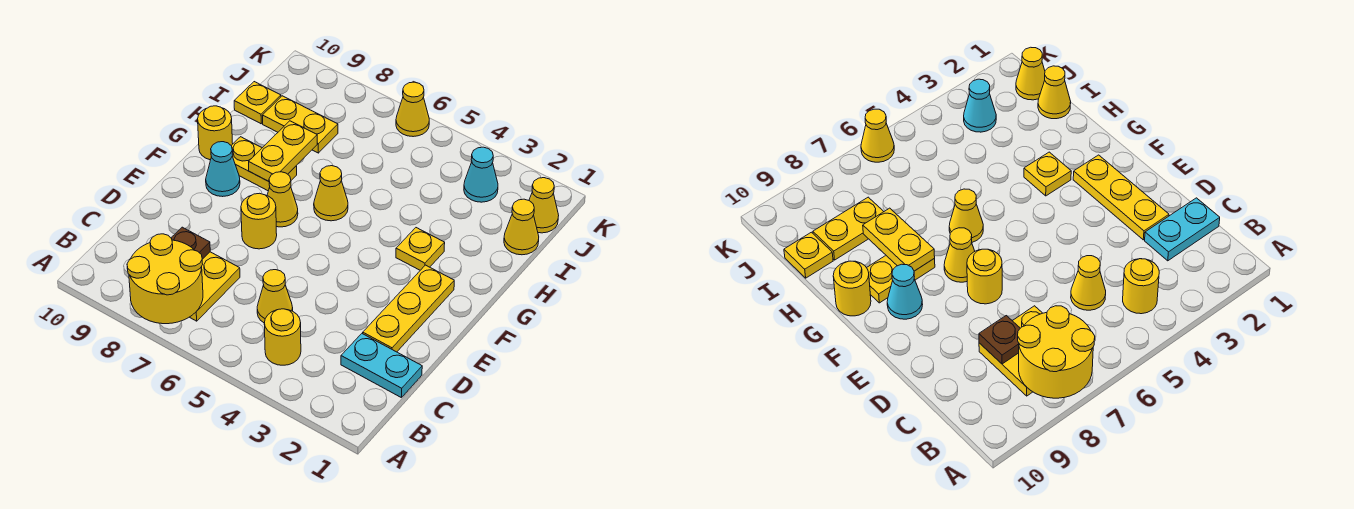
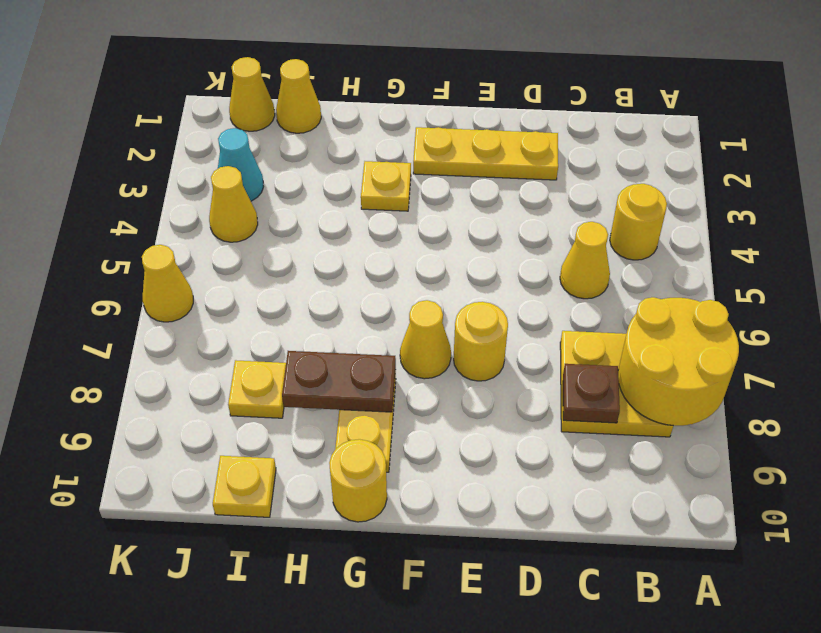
cyan 1x2 plate [341,334,422,398] -> none
cyan 1x1 cone [206,142,240,197] -> none
yellow 1x1 cone [314,166,348,221] -> yellow 1x1 cone moved to [209,166,258,242]
yellow 1x2 plate [249,121,317,181] -> brown 1x2 plate [282,351,396,412]
yellow 1x2 plate [262,96,338,153] -> yellow 1x1 plate [228,360,286,418]

